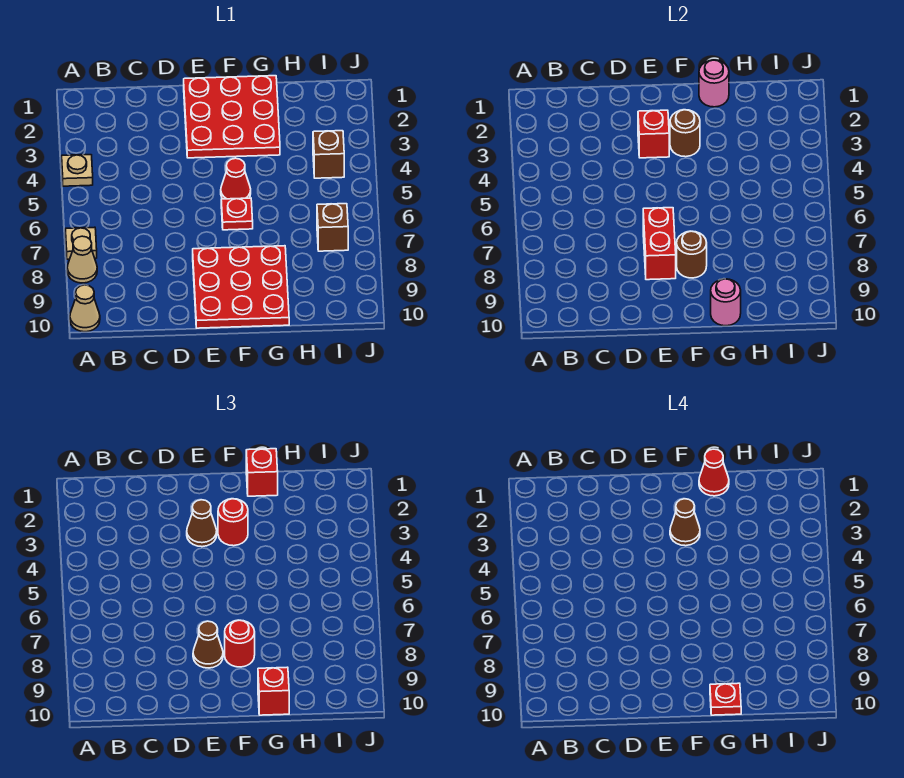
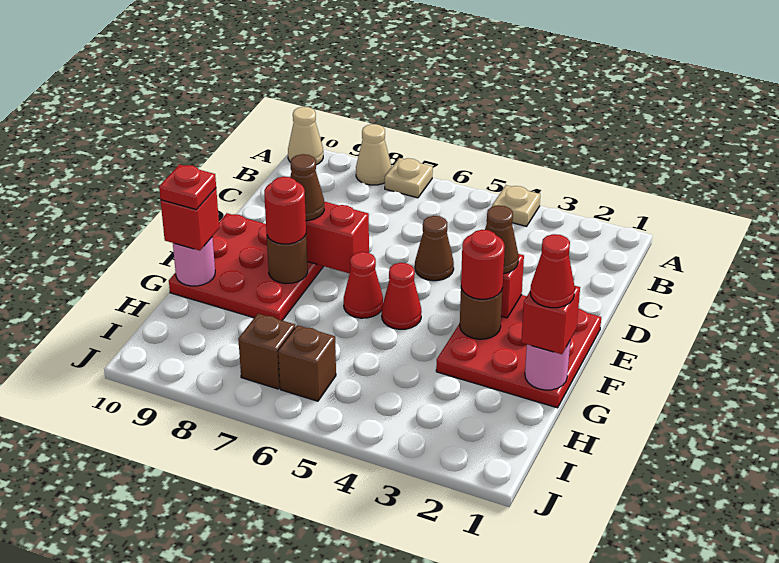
brown 1x1 cone [670,499,700,546] -> brown 1x1 cone moved to [415,216,454,281]
red 1x1 plate [221,198,253,230] -> red 1x1 cone [344,252,383,318]
brown 1x1 brick [313,131,344,178] -> brown 1x1 brick moved to [278,325,336,401]

